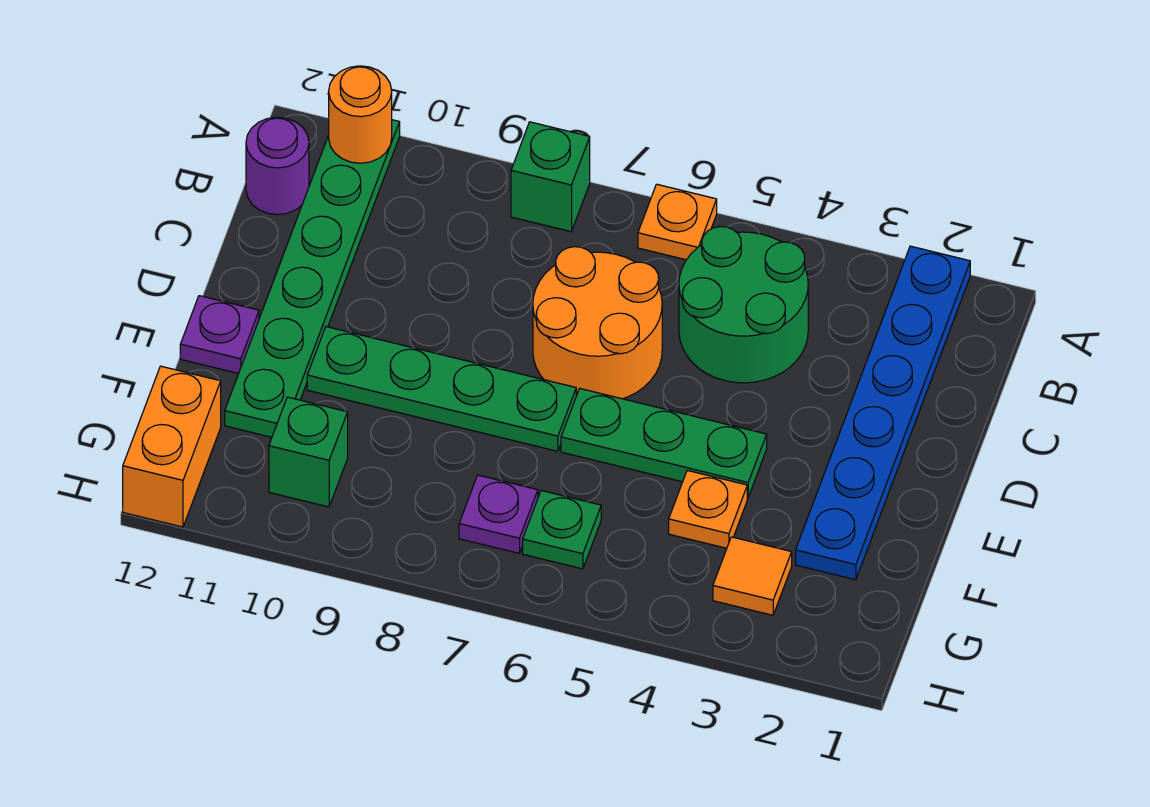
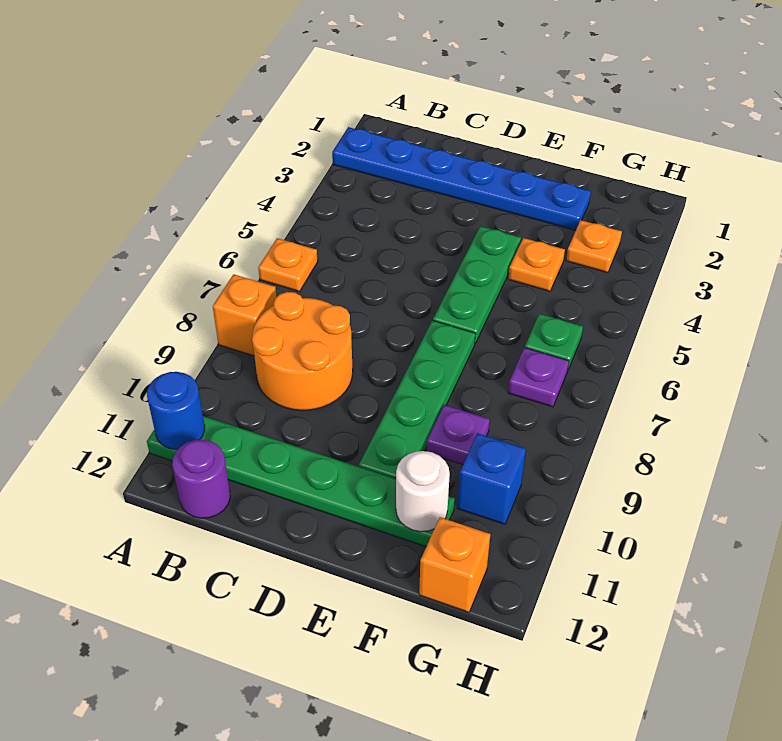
green 1x1 brick [511,122,590,232] -> orange 1x1 brick [213,274,276,356]
orange 1x1 round brick [329,66,392,163] -> blue 1x1 round brick [147,372,205,450]
green 2x2 round brick [679,227,808,383] -> none
orange 2x2 round brick [533,247,662,399] -> orange 2x2 round brick moved to [252,292,353,410]
purple 1x1 plate [180,296,259,374] -> purple 1x1 plate moved to [427,405,490,464]
none -> white 1x1 round brick [396,451,450,532]
orange 1x1 tile [713,537,792,615] -> orange 1x1 plate [566,220,622,272]
green 1x1 brick [269,397,348,507] -> blue 1x1 brick [457,433,526,524]
orange 1x2 brick [123,366,221,527] -> orange 1x1 brick [419,517,490,612]

